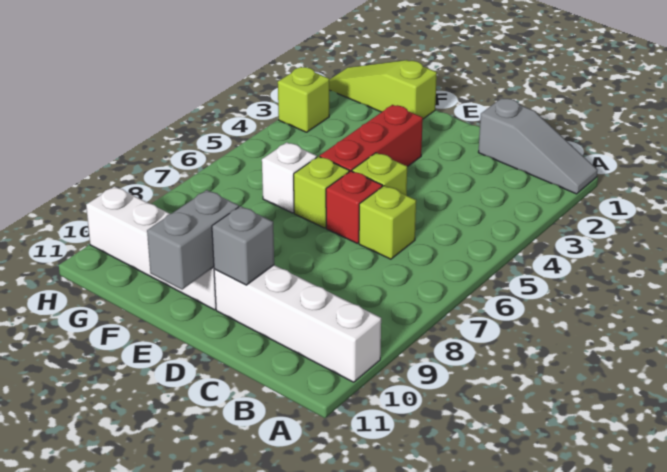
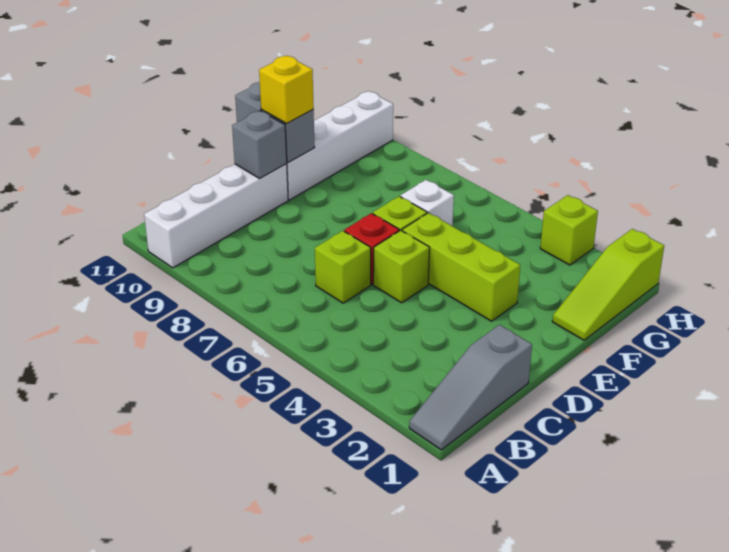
red 1x3 brick [320,105,423,172] -> lime 1x3 brick [402,213,520,321]
none -> yellow 1x1 brick [259,56,314,124]
lime 1x3 slope [329,60,437,119] -> lime 1x3 slope turned to [552,229,664,340]

